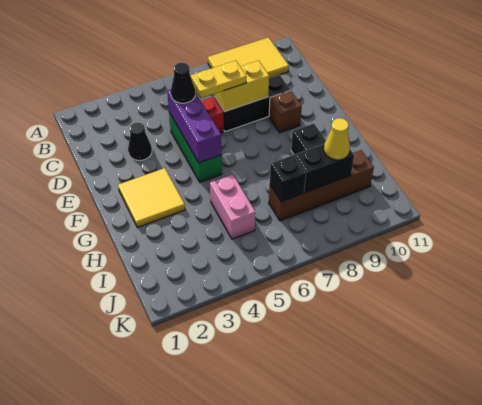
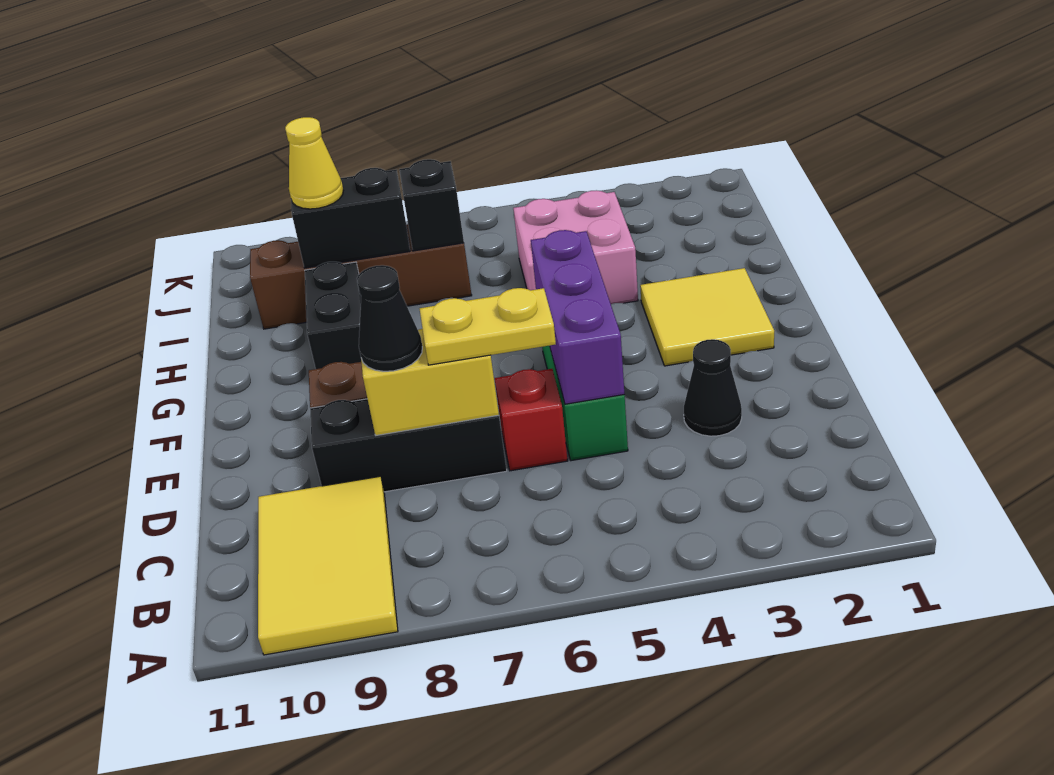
yellow 2x3 tile [208,37,289,78] -> yellow 2x3 tile turned to [258,476,398,655]
black 1x1 cone [171,63,195,103] -> black 1x1 cone moved to [357,265,422,371]
pink 1x2 brick [210,174,255,239] -> pink 2x2 brick [513,190,638,304]

